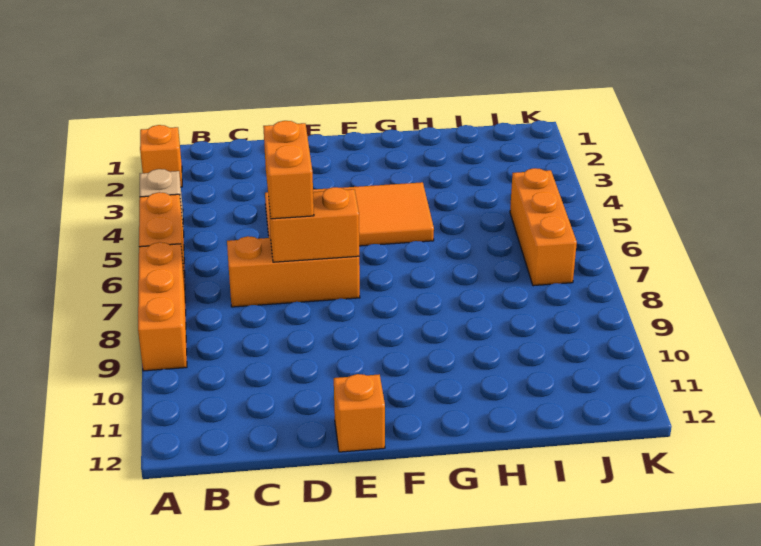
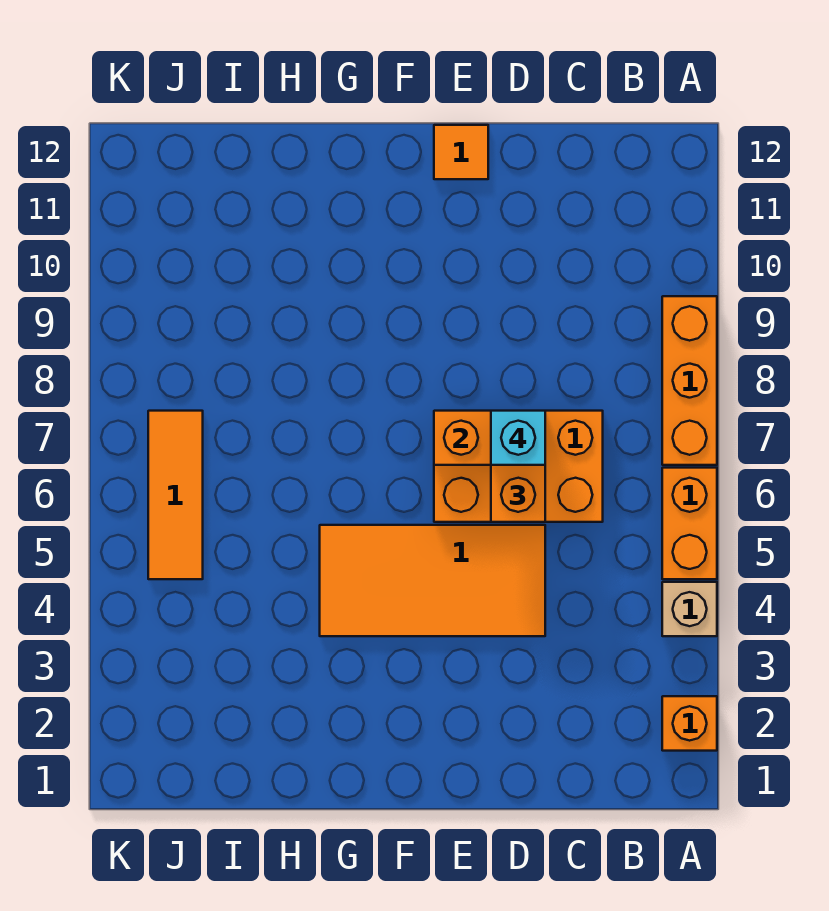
orange 1x3 brick [227,236,360,307] -> orange 2x3 brick [434,411,603,522]
none -> cyan 1x1 brick [491,411,545,465]
orange 1x1 brick [334,374,385,452] -> orange 1x1 tile [434,125,488,179]
orange 1x3 brick [510,168,577,286] -> orange 1x3 tile [148,411,203,579]

